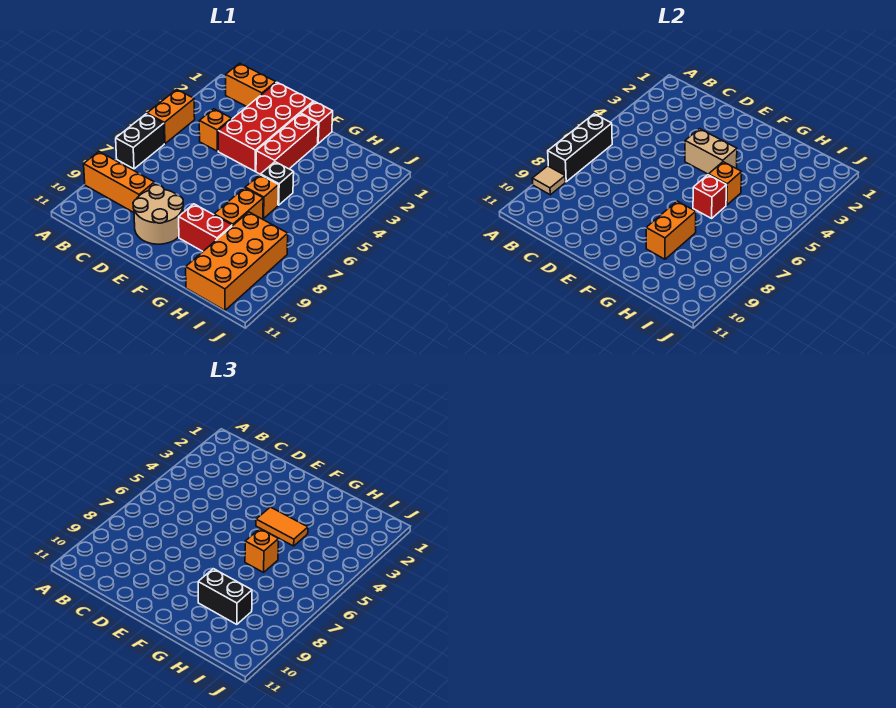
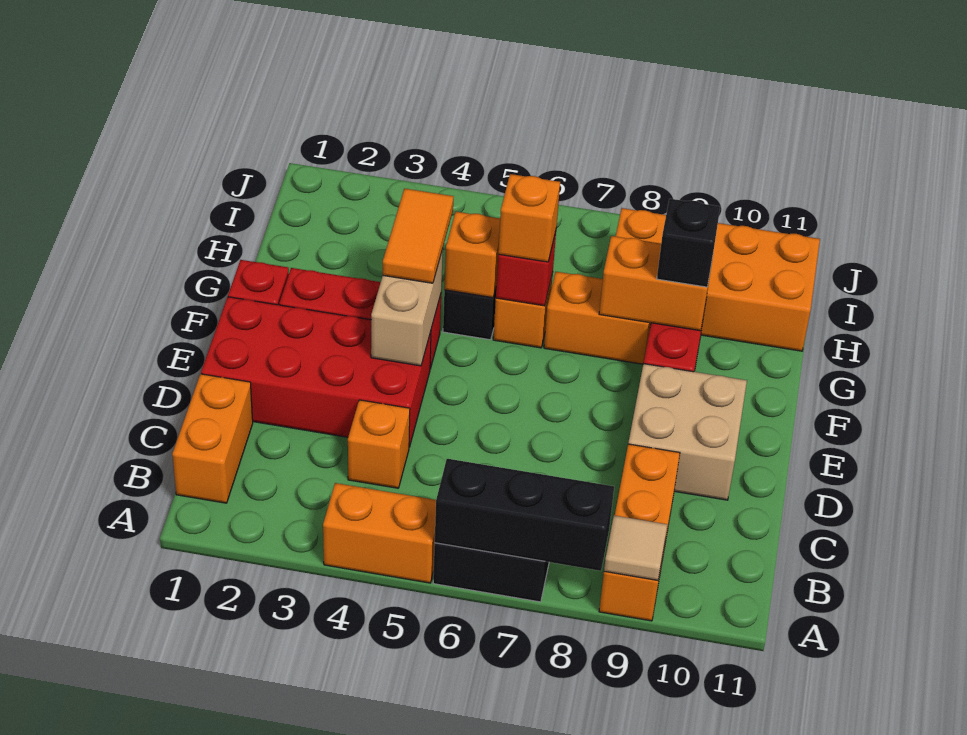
tan 2x2 round brick [133,185,183,244] -> tan 2x2 brick [628,364,747,500]
black 1x2 brick [198,569,252,624] -> black 1x1 brick [657,199,720,287]

